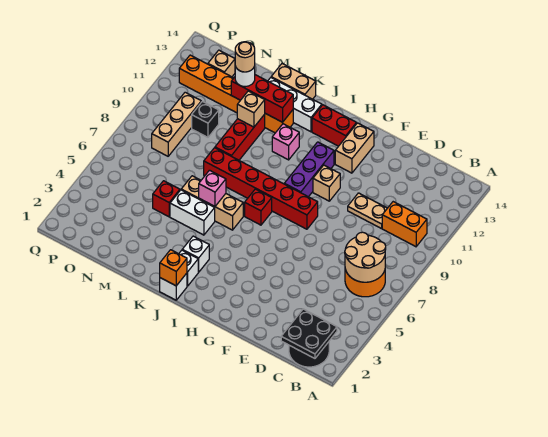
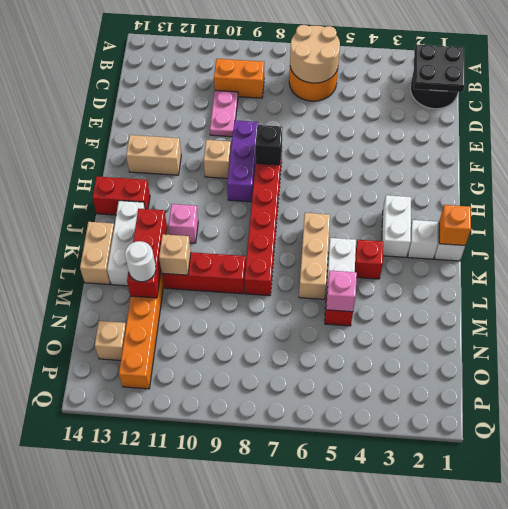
orange 1x2 brick [382,202,427,247] -> orange 1x2 brick turned to [214,59,264,98]
tan 1x2 plate [348,193,387,229] -> pink 1x2 plate [210,91,238,137]
purple 1x3 brick [284,142,334,197] -> purple 1x3 brick turned to [227,120,258,202]
red 1x2 brick [312,105,357,146] -> red 1x2 brick turned to [93,177,150,215]
red 1x1 brick [245,189,272,225] -> red 1x1 brick moved to [355,240,383,279]
white 1x1 brick [182,236,209,272] -> white 1x2 brick [382,195,411,257]
pink 1x1 brick [199,170,226,206] -> pink 1x1 brick moved to [326,271,357,312]
tan 1x1 round brick [235,42,255,72] -> none
black 1x1 brick [192,101,219,137] -> black 1x1 brick moved to [255,125,283,165]
tan 1x3 brick [152,92,201,156] -> none

